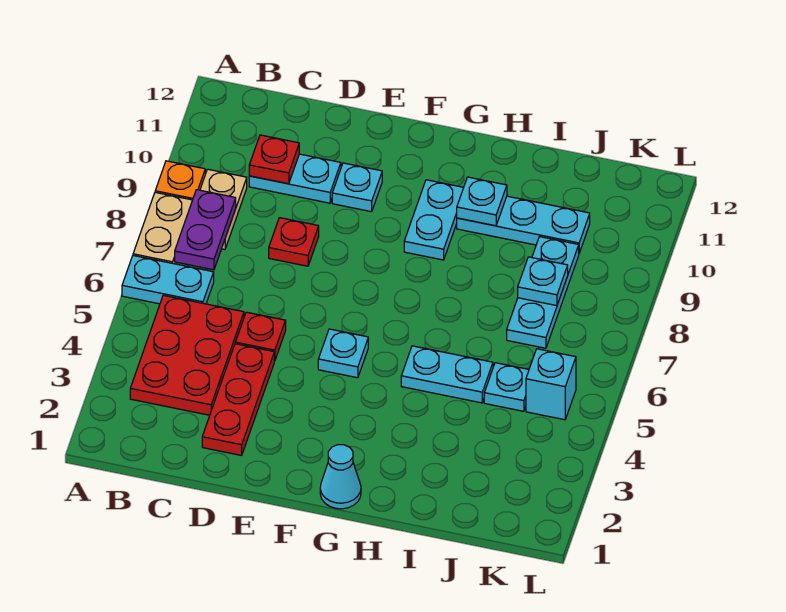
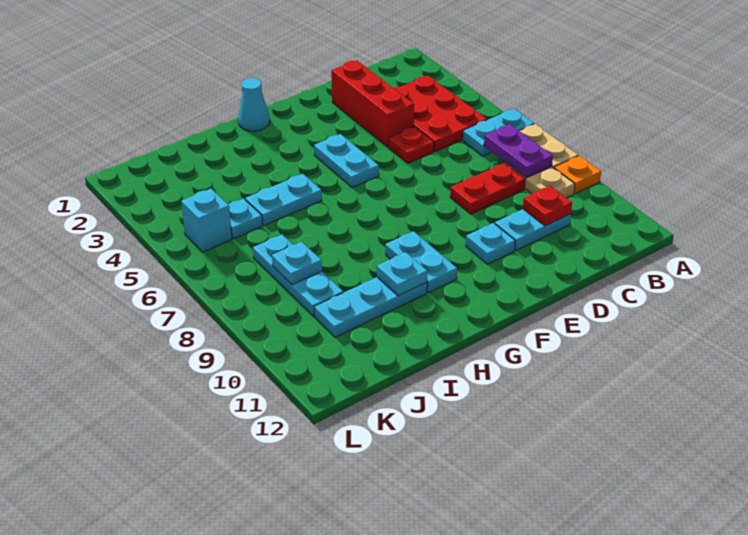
red 1x3 plate [202,344,274,455] -> red 1x3 brick [331,60,414,147]
red 1x1 plate [269,218,319,266] -> red 1x2 plate [450,163,525,214]
cyan 1x1 plate [318,329,368,378] -> cyan 1x2 plate [314,134,379,187]

